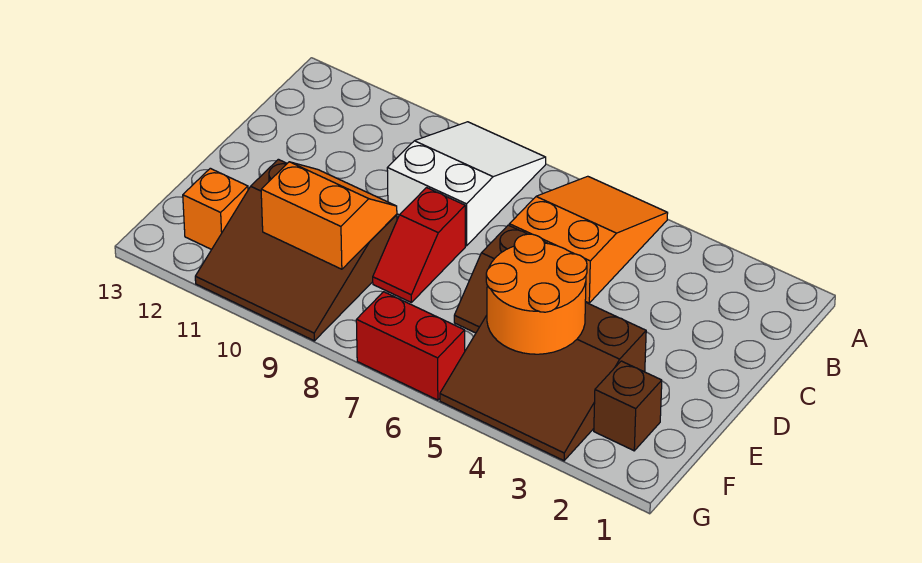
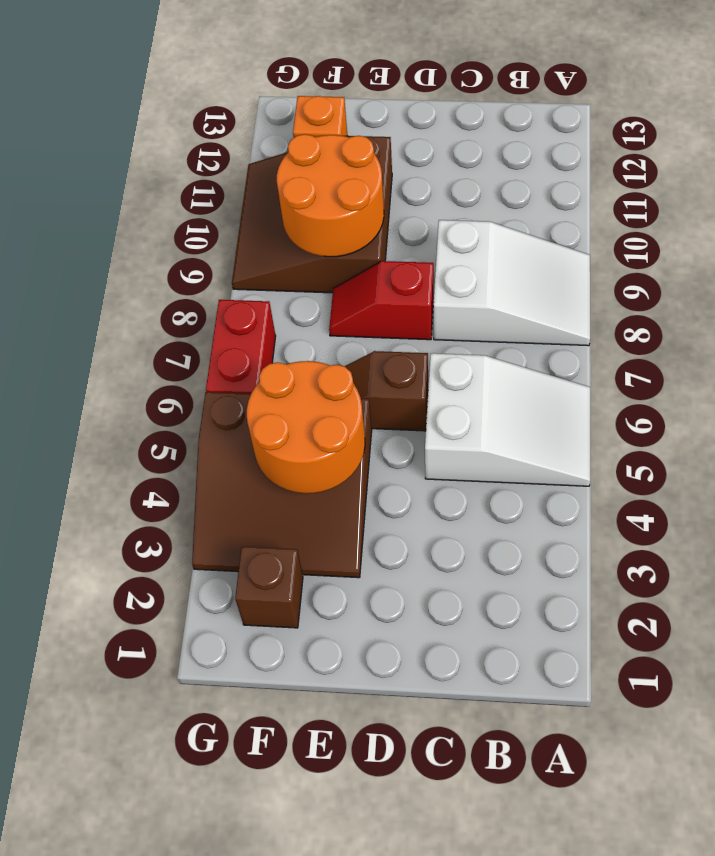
orange 2x3 slope [509,176,668,303] -> white 2x3 slope [425,353,590,486]
brown 3x3 slope [440,302,646,461] -> brown 3x3 slope turned to [192,392,372,578]
orange 2x2 slope [261,162,397,269] -> orange 2x2 round brick [277,134,384,257]

